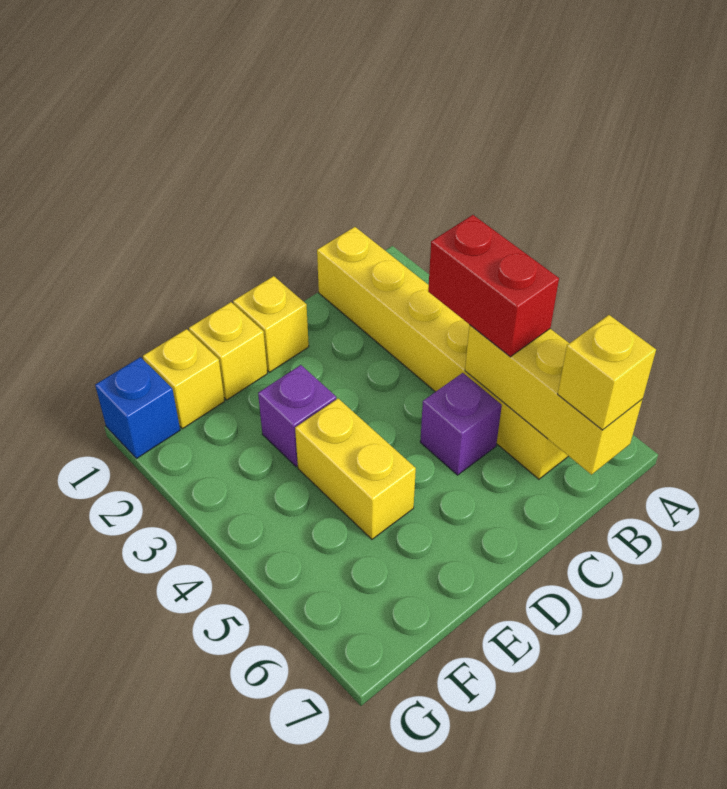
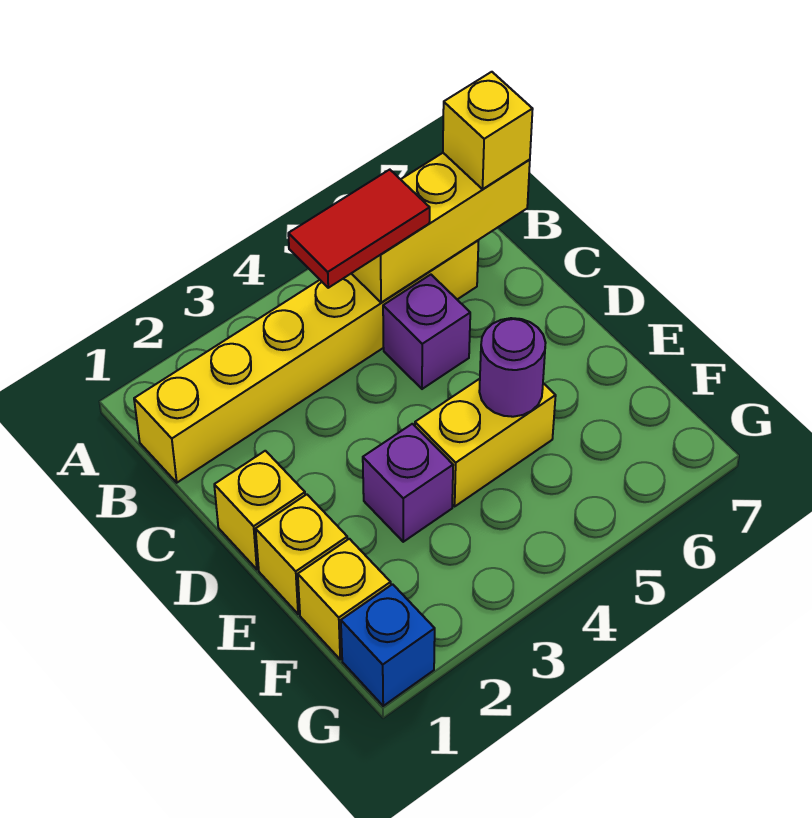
red 1x2 brick [428,215,559,357] -> red 1x2 tile [288,170,430,288]
none -> purple 1x1 round brick [479,318,546,417]

